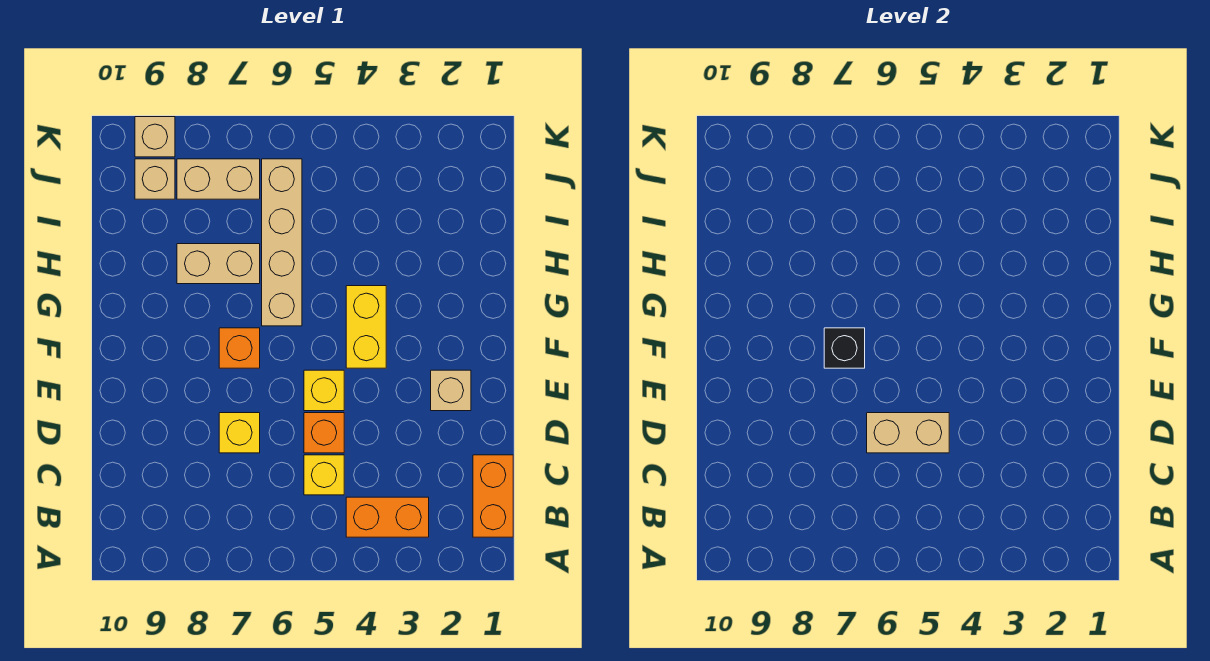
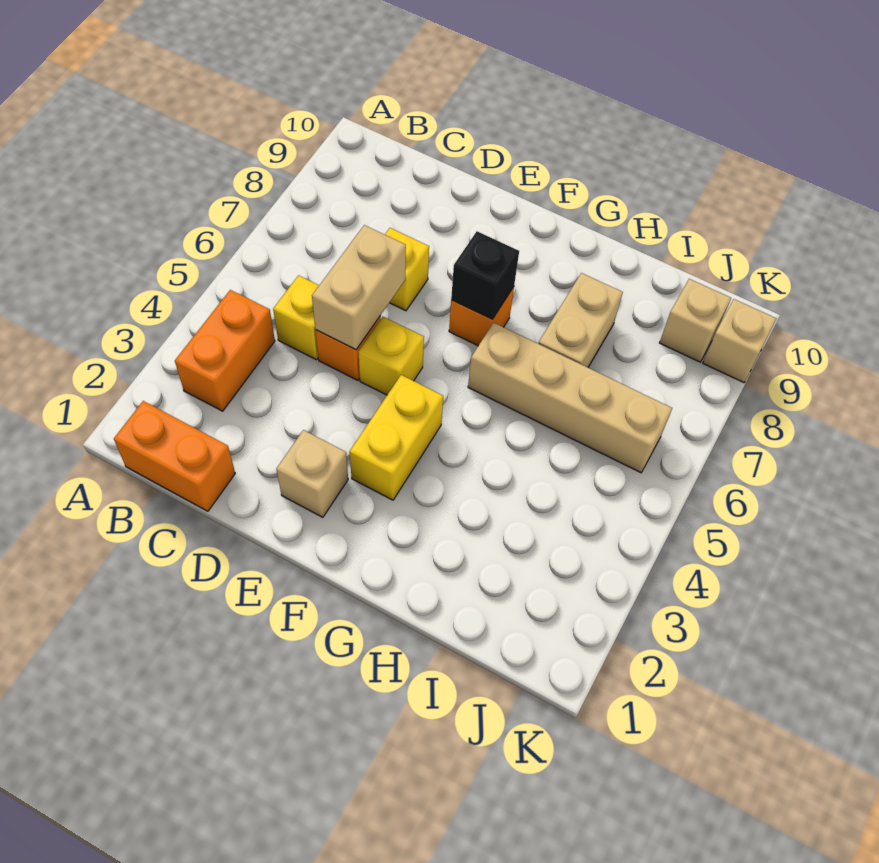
yellow 1x2 brick [346,286,386,368] -> yellow 1x2 brick turned to [350,375,443,500]
tan 1x2 brick [177,159,260,199] -> none

